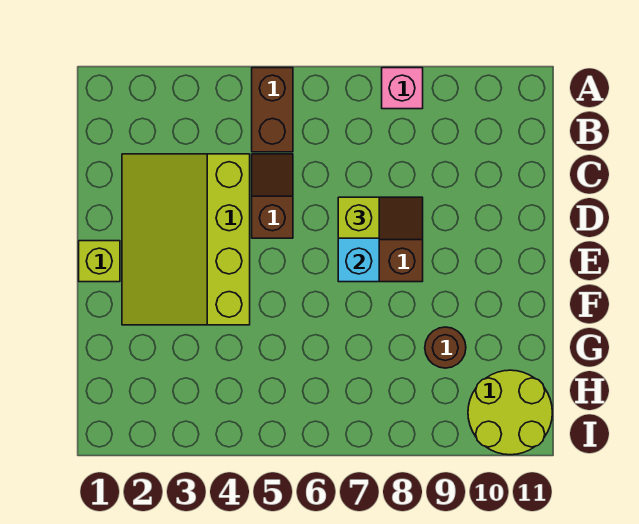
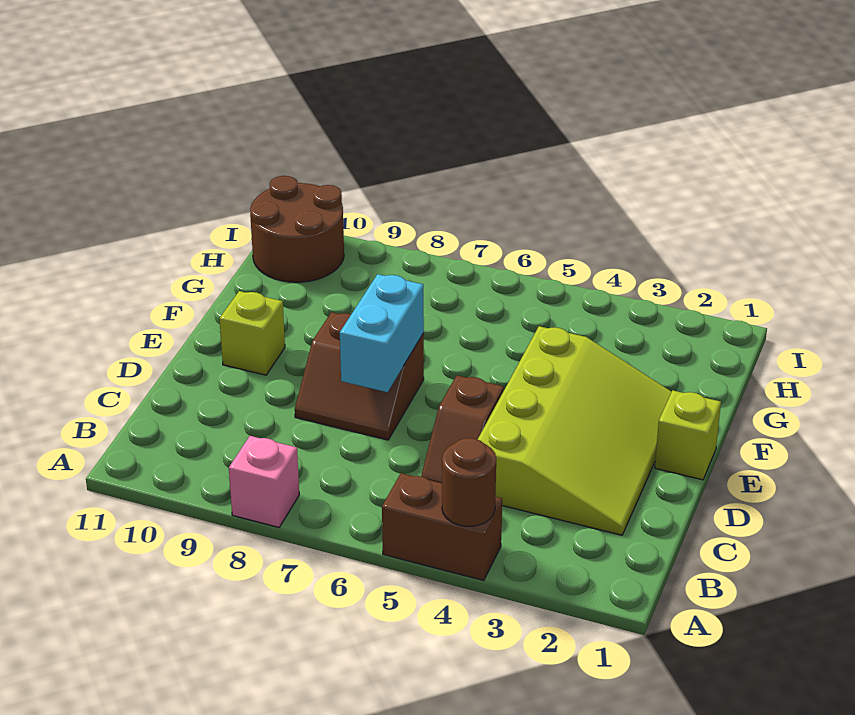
brown 1x2 brick [252,68,293,152] -> brown 1x2 brick turned to [382,473,502,580]
lime 1x1 brick [338,197,379,238] -> lime 1x1 brick moved to [219,291,285,375]
brown 1x1 round brick [425,327,466,368] -> brown 1x1 round brick moved to [442,438,496,526]
lime 2x2 round brick [468,370,552,455] -> brown 2x2 round brick [250,176,344,282]

